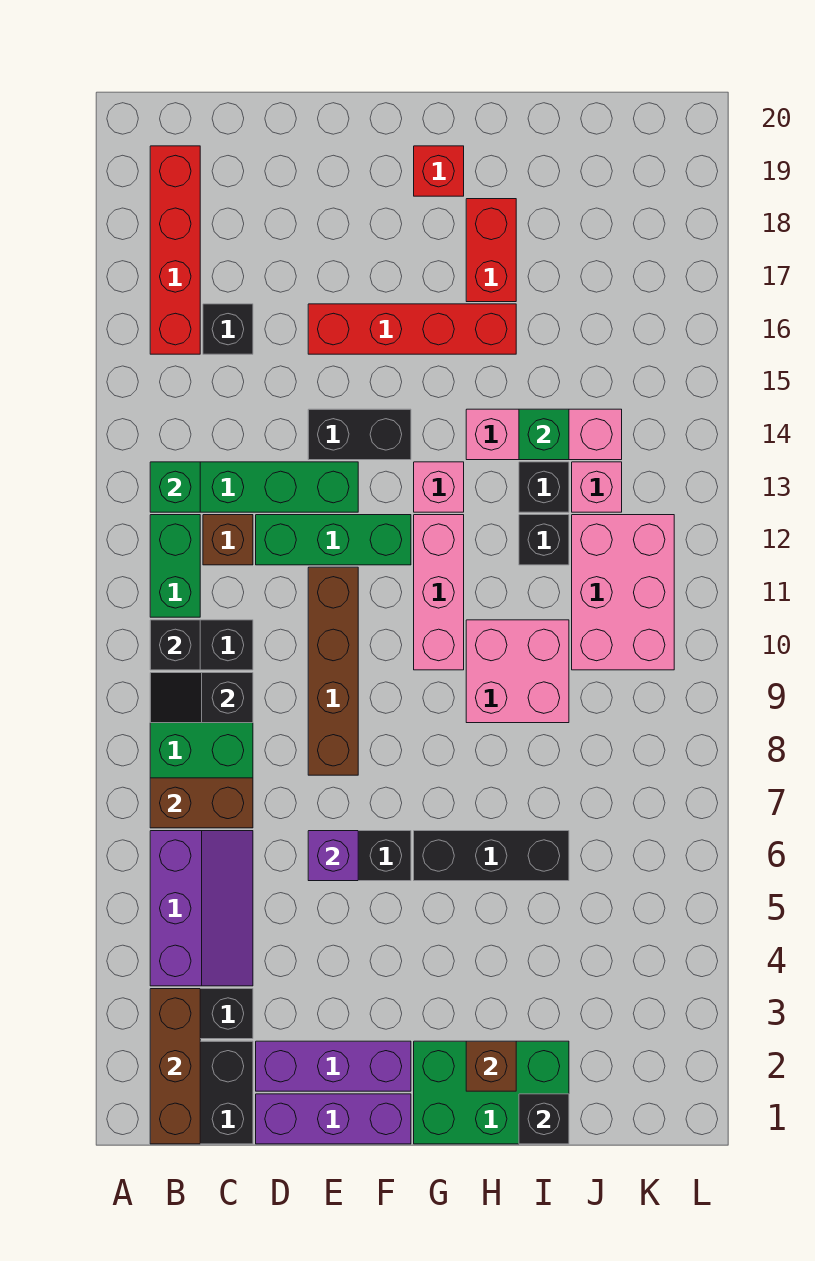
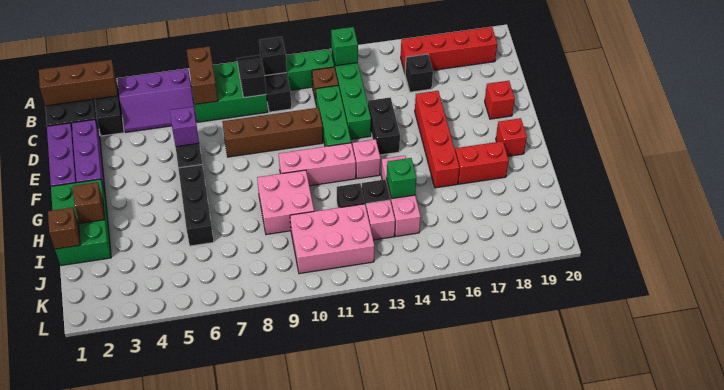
none -> red 1x1 brick [485,81,515,119]
black 1x1 brick [519,1094,569,1144] -> brown 1x1 brick [48,208,80,249]

